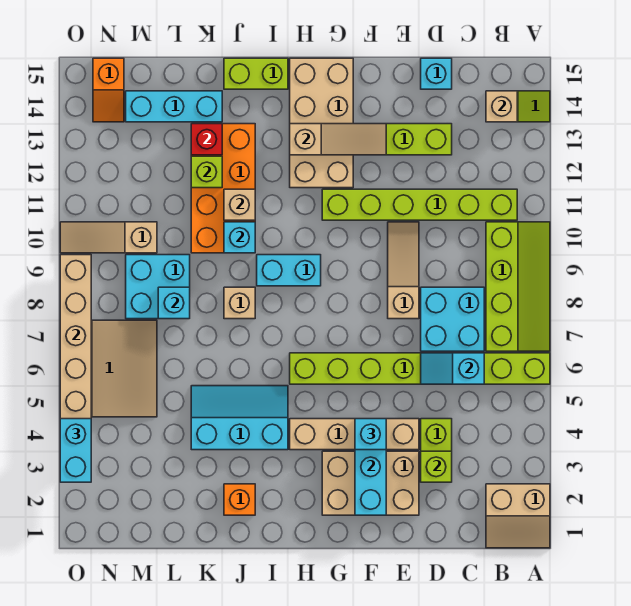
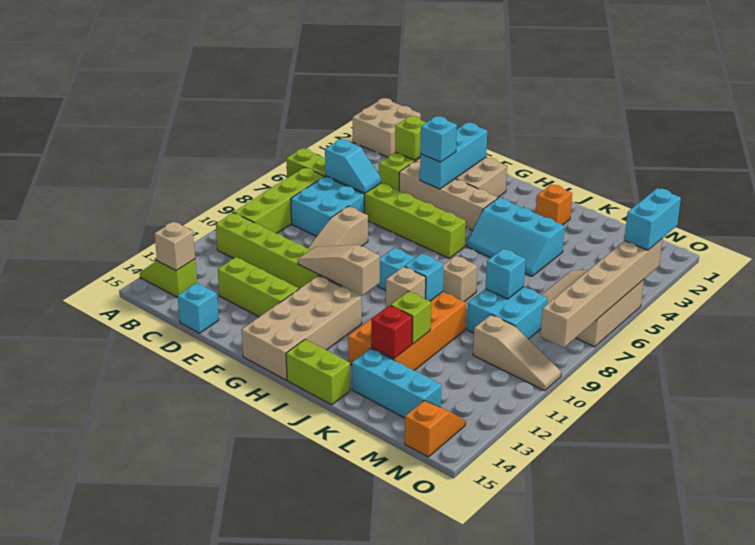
tan 2x2 slope [486,484,550,548] -> tan 2x2 brick [353,98,421,157]
tan 1x3 slope [290,124,386,155] -> tan 1x3 slope moved to [298,245,380,295]

